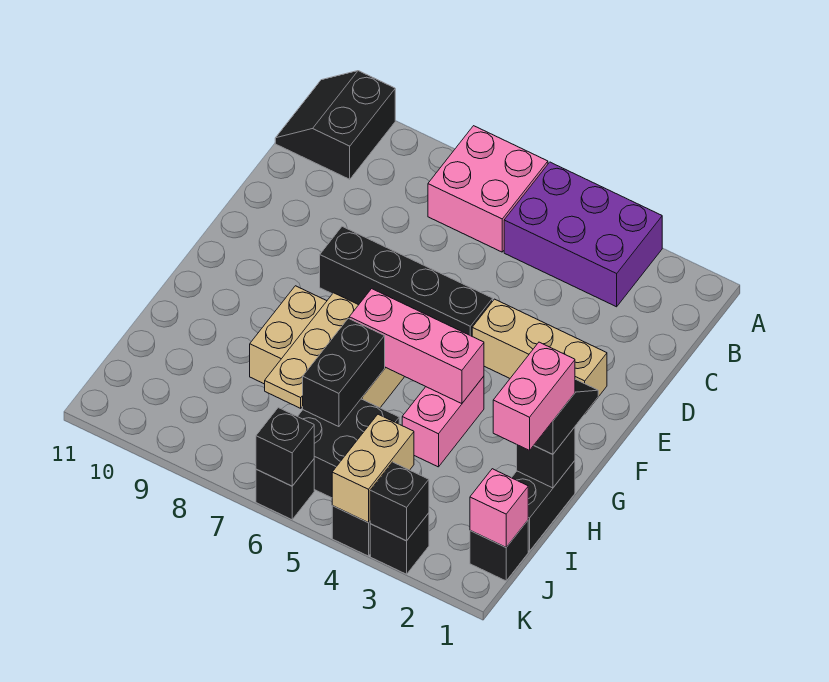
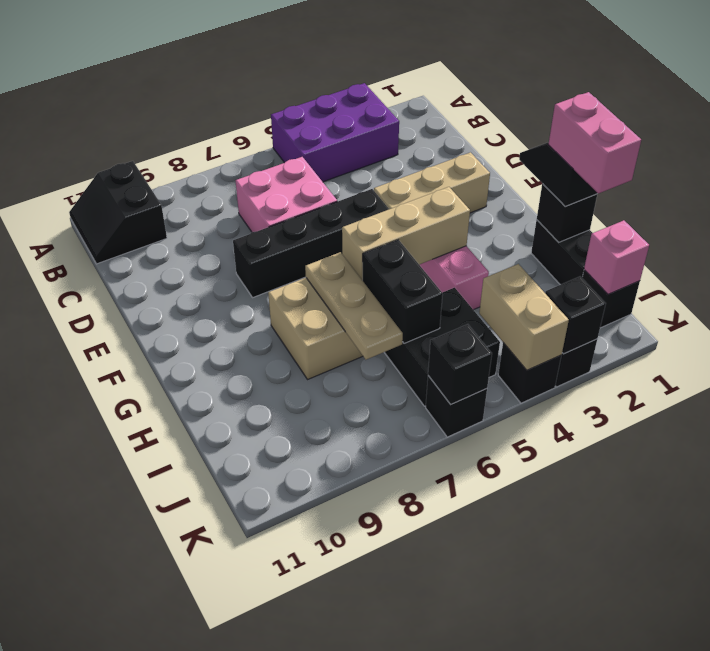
pink 2x2 brick [428,126,548,252] -> pink 2x2 brick moved to [236,157,337,232]
pink 1x3 brick [349,289,484,404] -> tan 1x3 brick [342,187,470,281]

